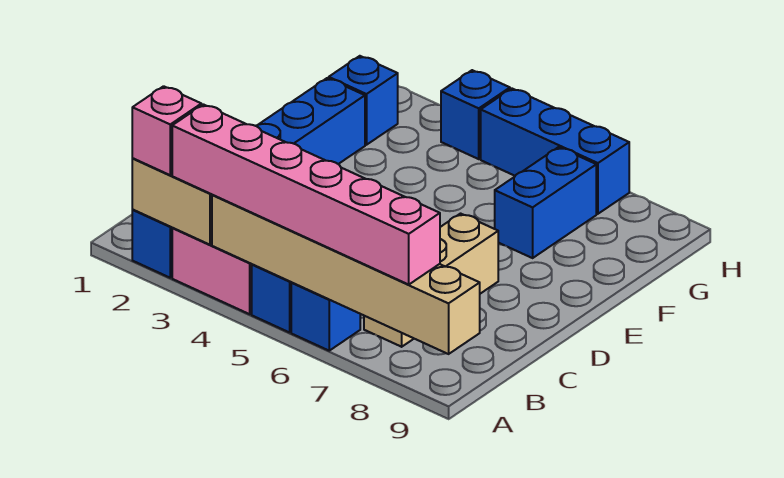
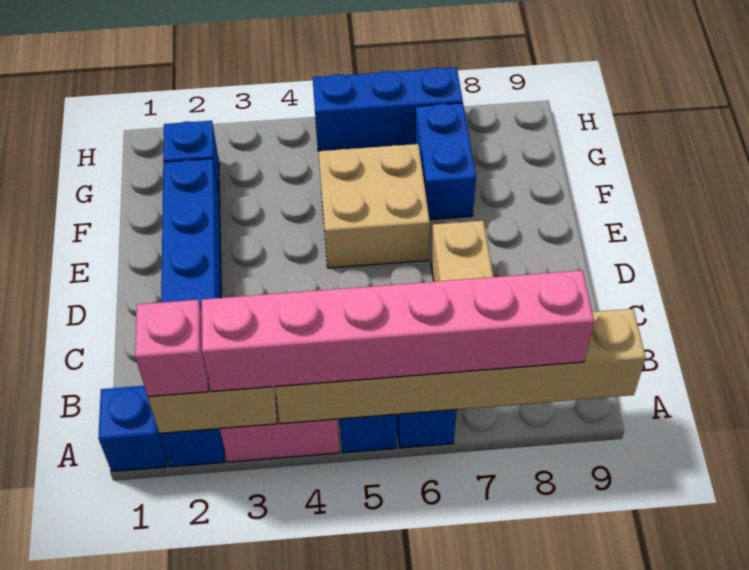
none -> tan 2x2 brick [319,144,430,268]
blue 1x1 brick [441,70,510,159] -> blue 1x1 brick moved to [98,386,167,472]

